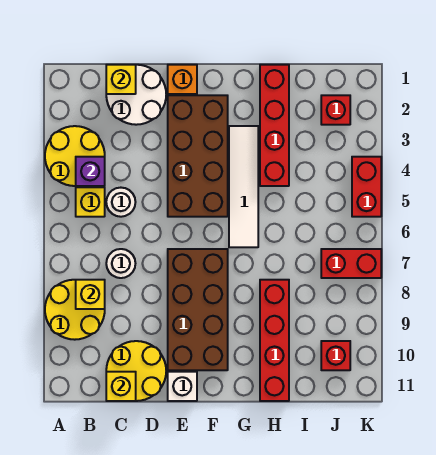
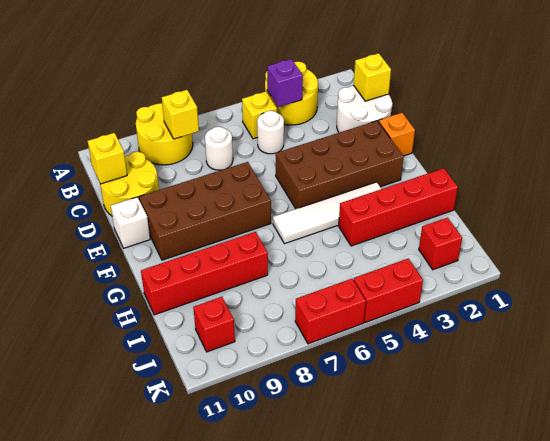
red 1x2 brick [321,249,381,278] -> red 1x2 brick turned to [295,279,366,344]

